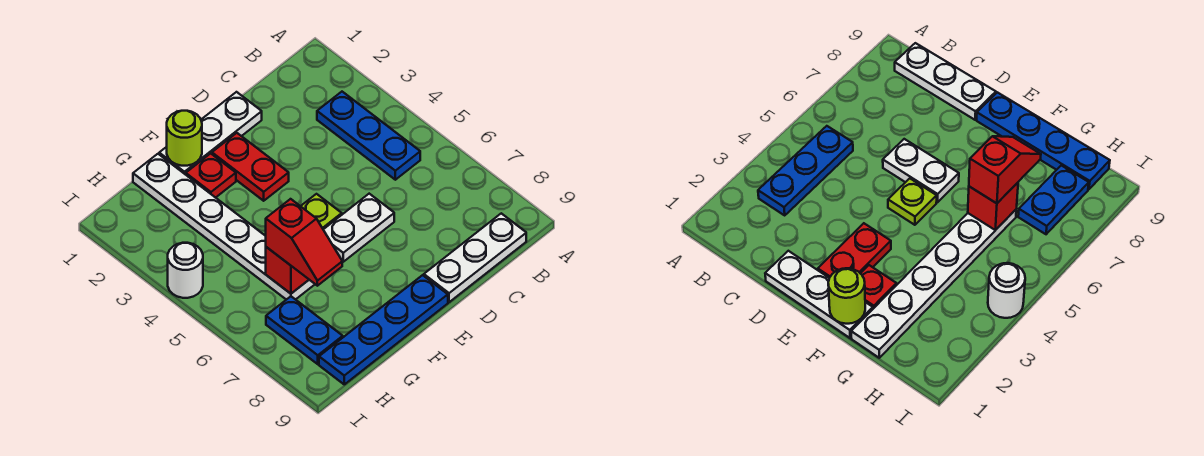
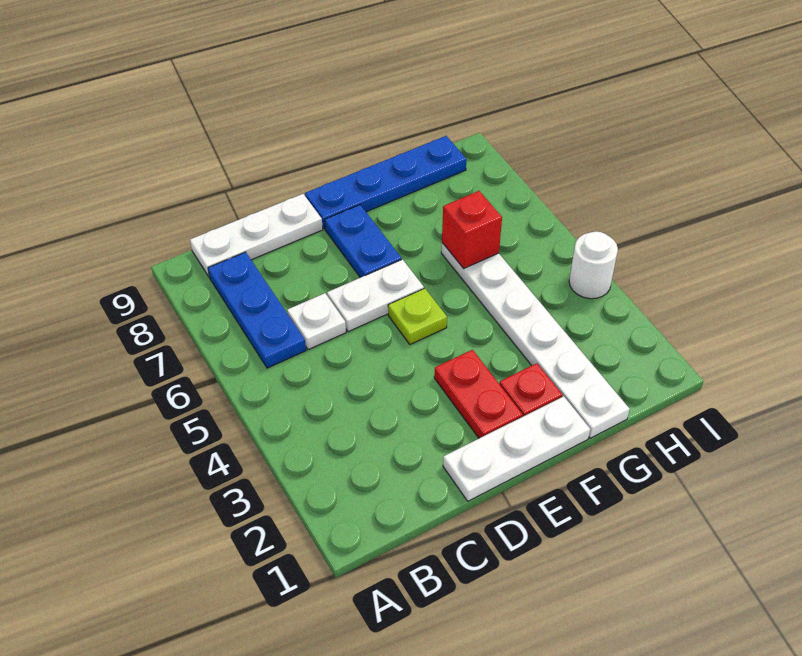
blue 1x3 plate [317,92,420,180] -> blue 1x3 plate moved to [208,252,306,368]
none -> white 1x1 plate [287,293,346,350]
lime 1x1 round brick [167,111,202,166] -> none
red 1x2 slope [266,199,342,286] -> none
blue 1x2 plate [266,296,343,364] -> blue 1x2 plate moved to [325,205,402,278]

